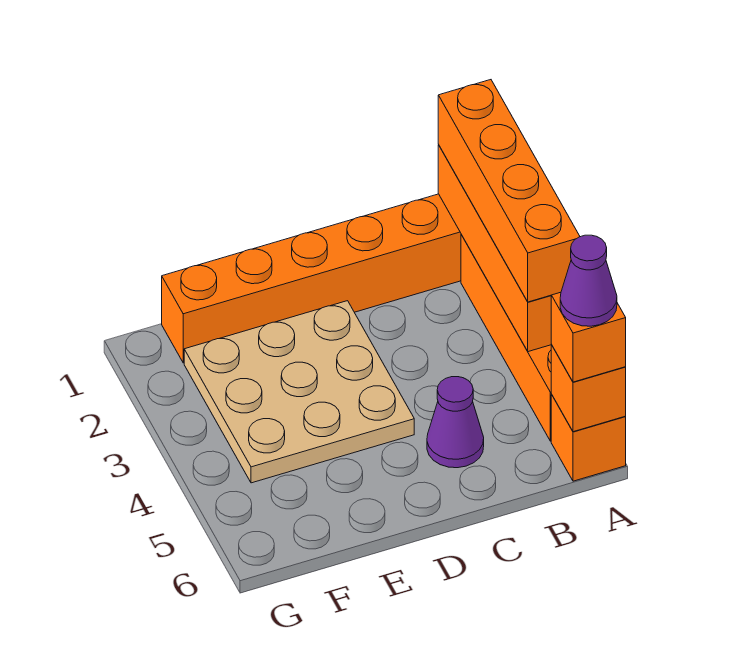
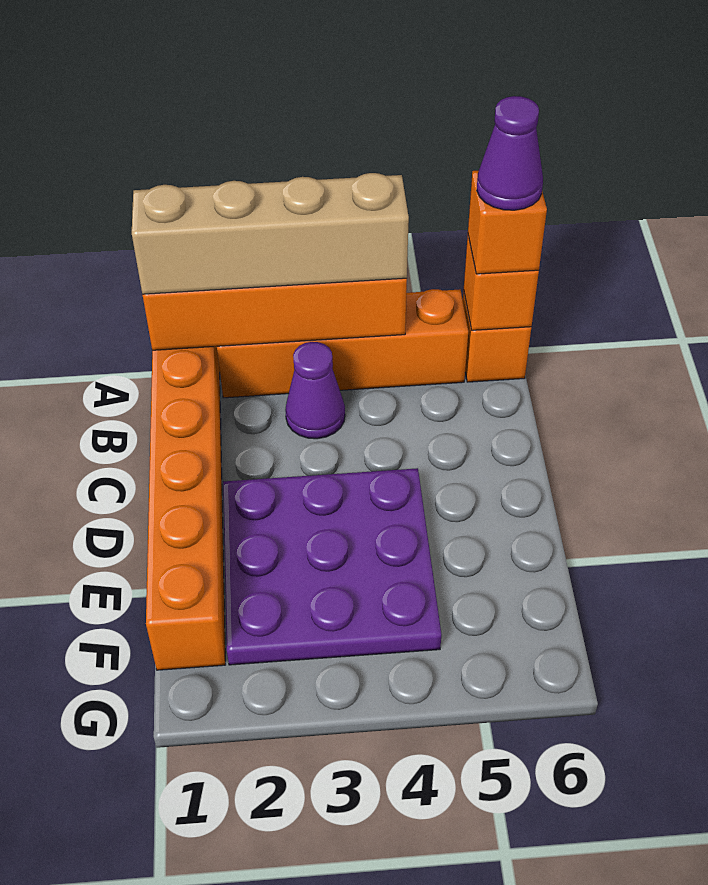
orange 1x4 brick [438,80,580,302] -> tan 1x4 brick [132,173,409,294]
purple 1x1 cone [427,377,484,468] -> purple 1x1 cone moved to [285,342,345,439]
tan 3x3 plate [184,301,414,483] -> purple 3x3 plate [223,468,441,665]

